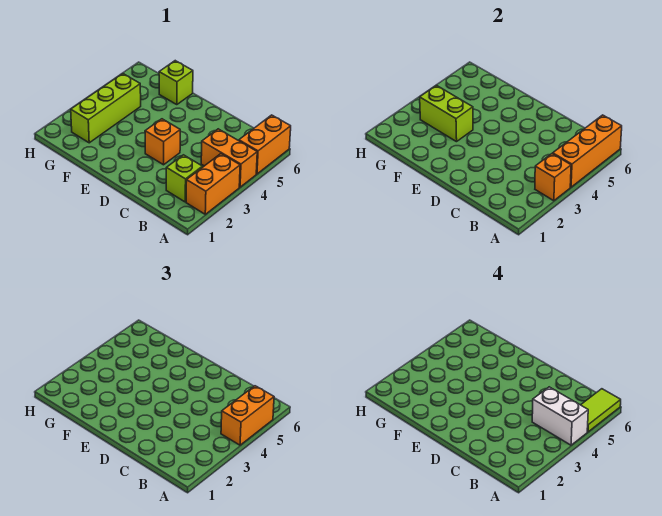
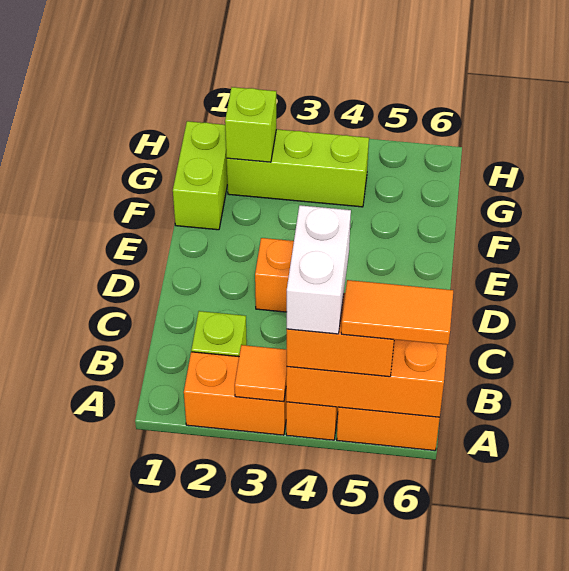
orange 1x1 brick [535,154,571,201] -> orange 1x1 tile [235,345,287,402]
lime 1x2 tile [581,389,621,432] -> orange 1x2 tile [341,280,453,345]
lime 1x2 brick [420,85,473,142] -> lime 1x2 brick moved to [173,121,227,230]
lime 1x1 brick [159,61,193,105] -> lime 1x1 brick moved to [225,87,276,162]

